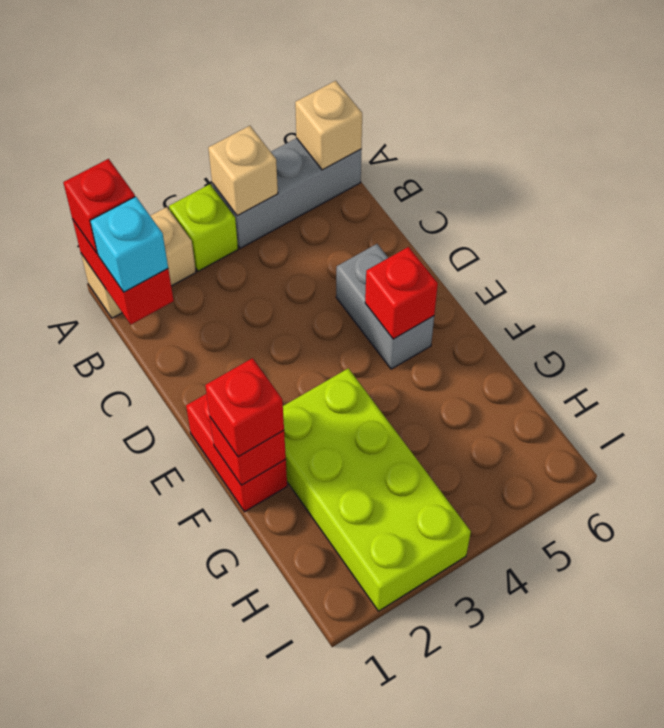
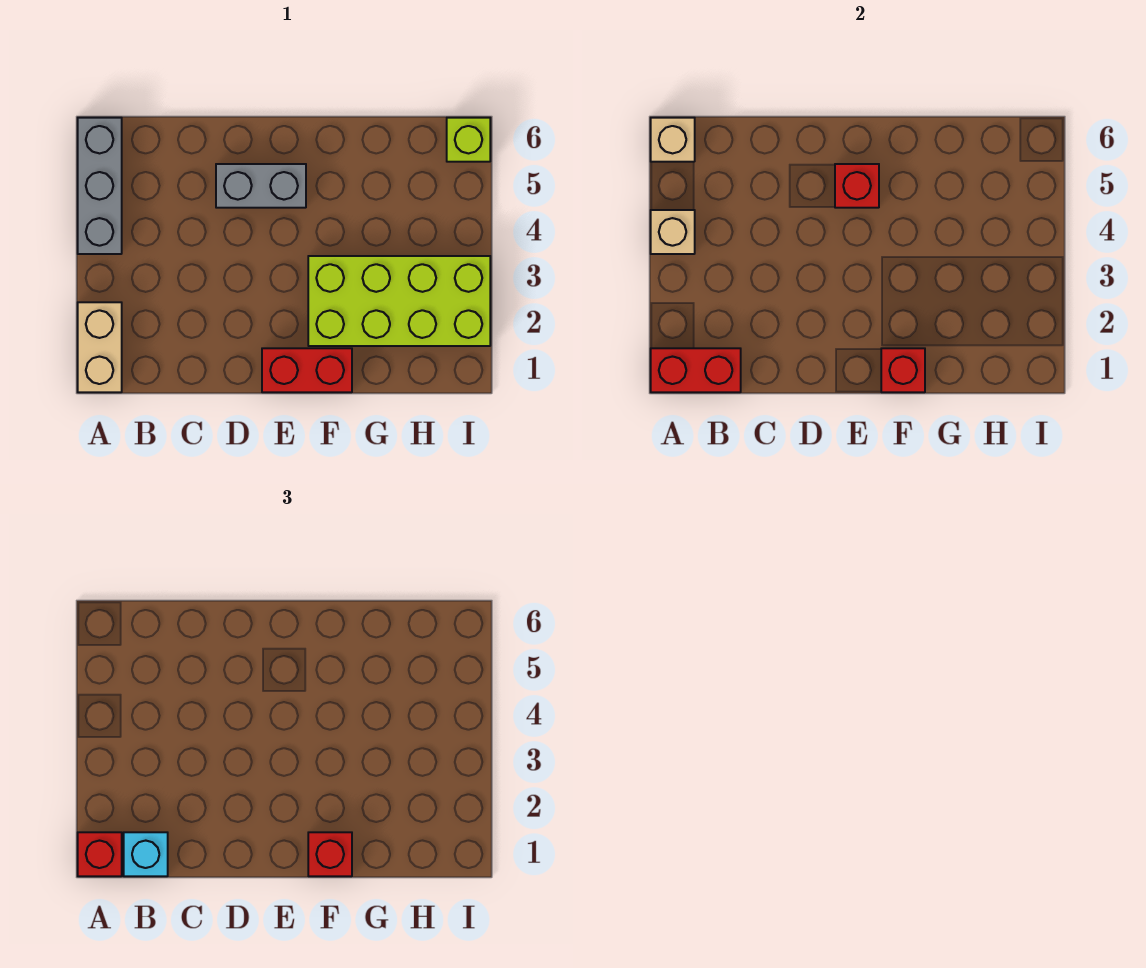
lime 1x1 brick [169,184,238,271] -> lime 1x1 brick moved to [447,118,490,162]

